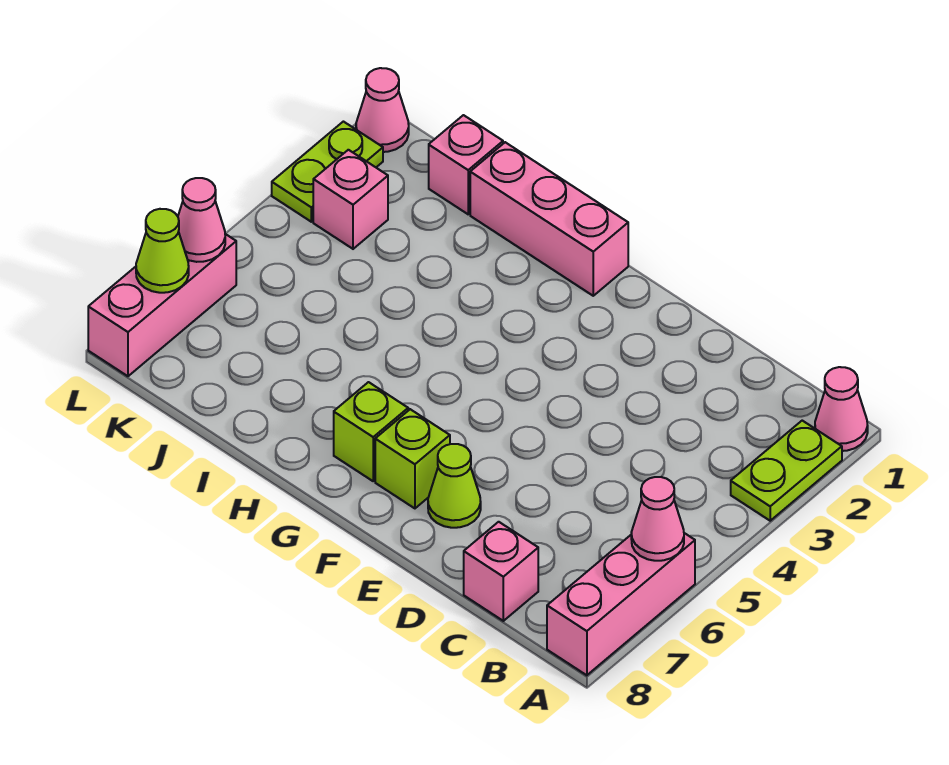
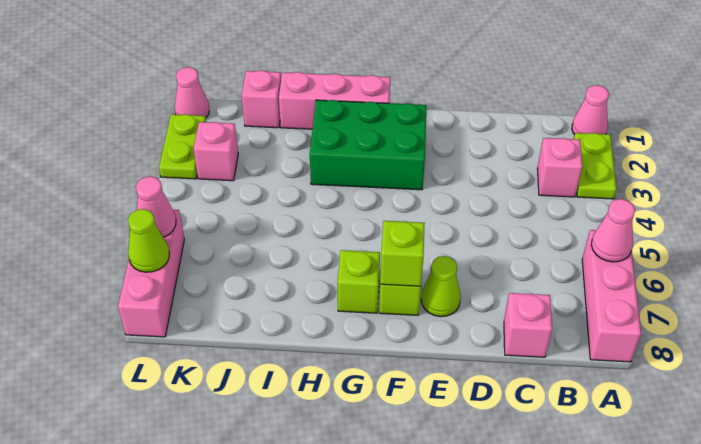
none -> pink 1x1 brick [537,138,582,197]
none -> green 2x3 brick [310,100,426,190]
none -> lime 1x1 brick [380,221,425,286]

